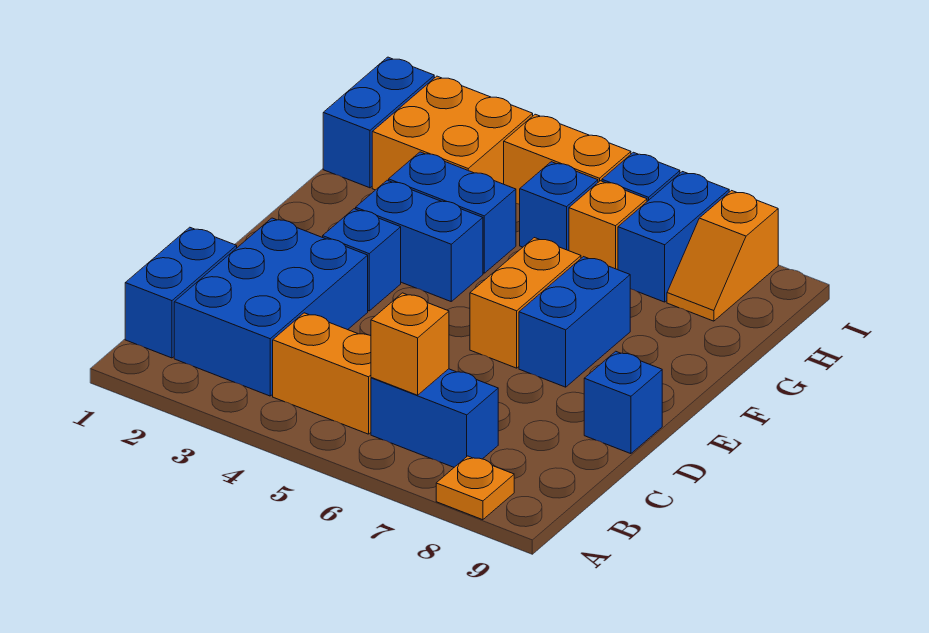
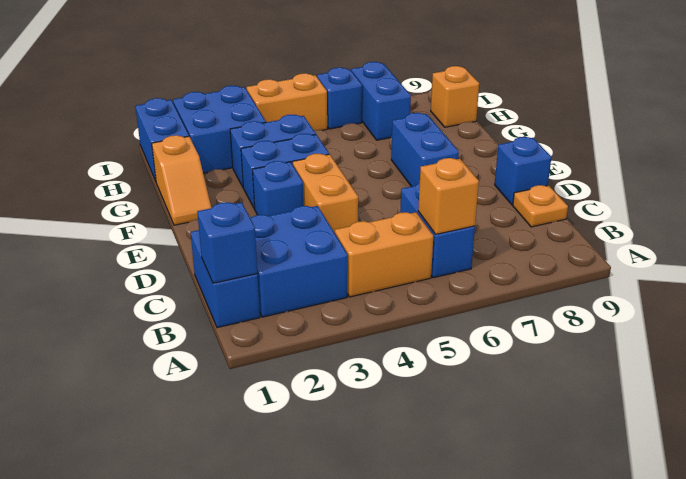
orange 1x1 plate [436,456,514,520] -> orange 1x1 plate moved to [513,185,568,227]
blue 2x3 brick [174,218,368,396] -> blue 2x2 brick [250,206,348,317]
blue 1x2 brick [371,369,498,467] -> blue 1x2 brick turned to [400,183,475,278]
orange 1x2 brick [470,238,581,368] -> orange 1x2 brick moved to [293,154,358,233]
orange 2x2 brick [372,76,533,190] -> blue 2x2 brick [173,86,266,173]
blue 1x1 brick [520,162,598,251] -> blue 1x1 brick moved to [197,202,257,283]
orange 1x1 brick [569,181,647,270] -> orange 1x1 brick moved to [431,66,479,127]
orange 1x2 slope [667,191,778,321] -> orange 1x2 slope moved to [152,135,211,225]

